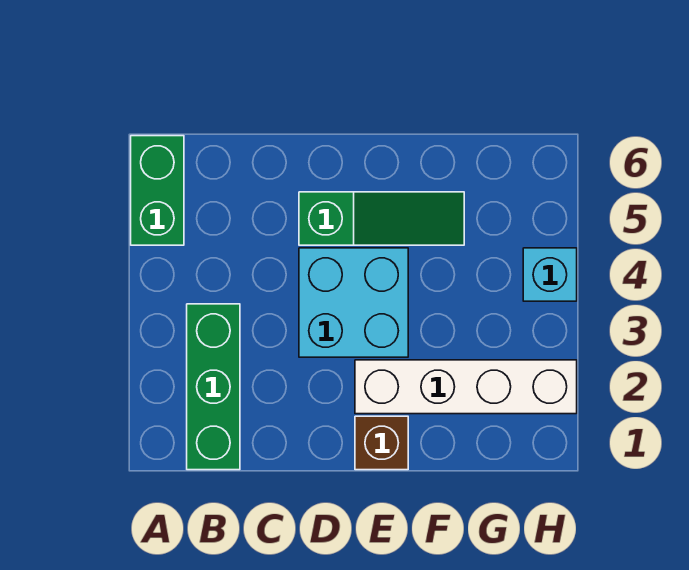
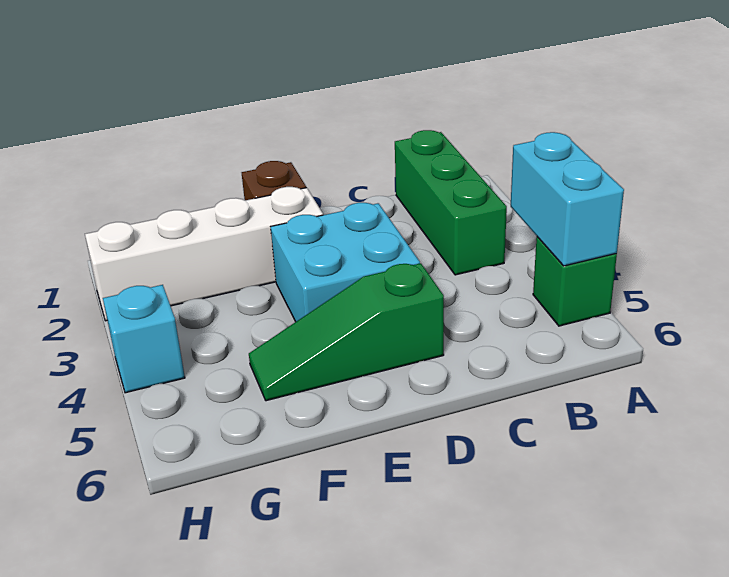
none -> cyan 1x2 brick [511,132,624,266]
green 1x2 brick [131,136,184,245] -> green 1x1 brick [533,237,617,326]

